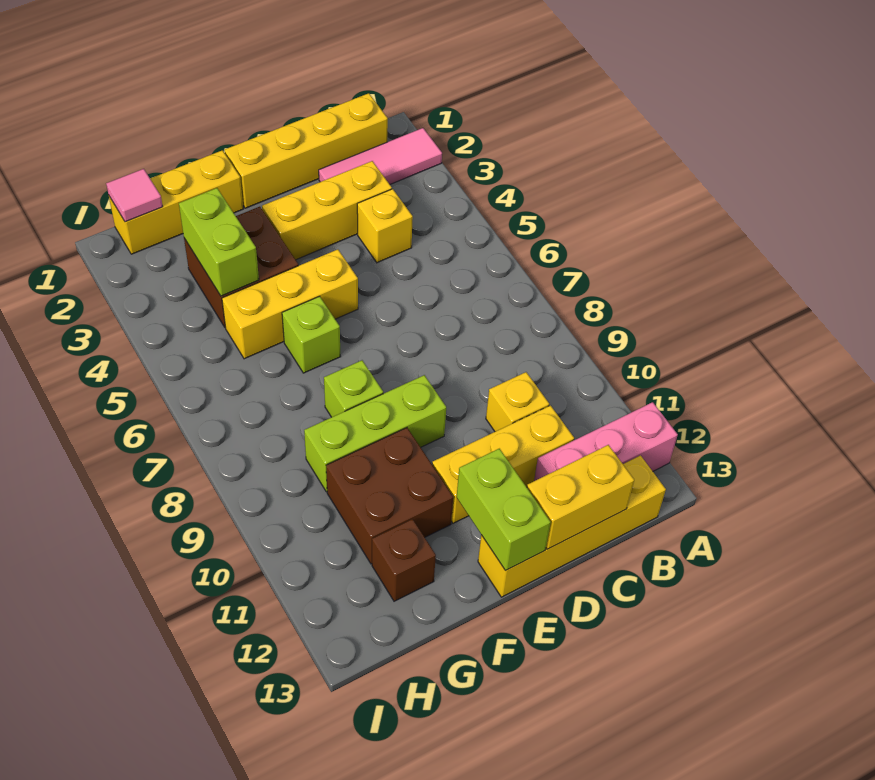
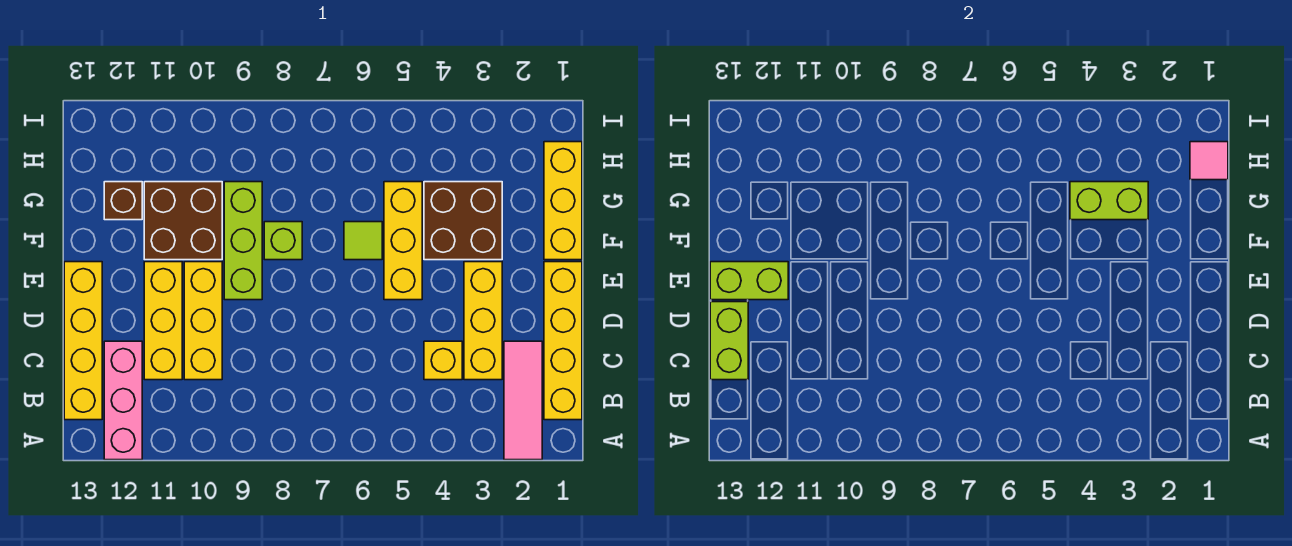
yellow 1x1 brick [486,372,549,432] -> yellow 1x3 brick [184,262,222,380]
yellow 1x2 brick [527,445,634,549] -> lime 1x2 brick [710,302,748,380]
lime 1x1 brick [282,296,341,373] -> lime 1x1 tile [344,222,382,260]

